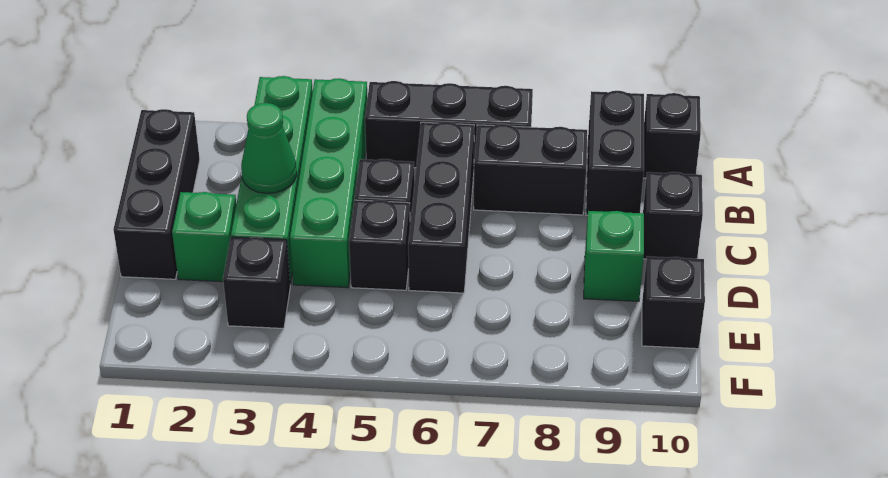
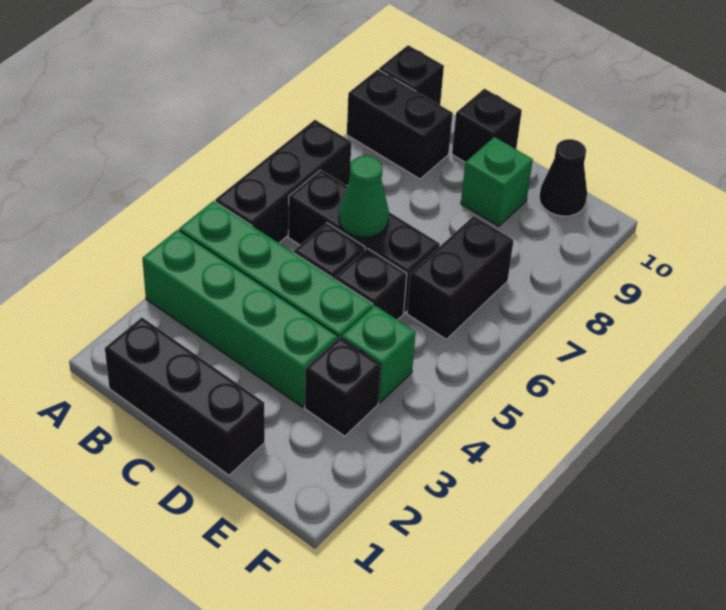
black 1x2 brick [474,124,587,215] -> black 1x2 brick moved to [407,216,514,339]
green 1x1 cone [241,103,297,193] -> green 1x1 cone moved to [339,156,389,237]
green 1x1 brick [172,192,236,282] -> green 1x1 brick moved to [342,306,416,403]
black 1x1 brick [642,256,705,349] -> black 1x1 cone [539,139,587,216]

